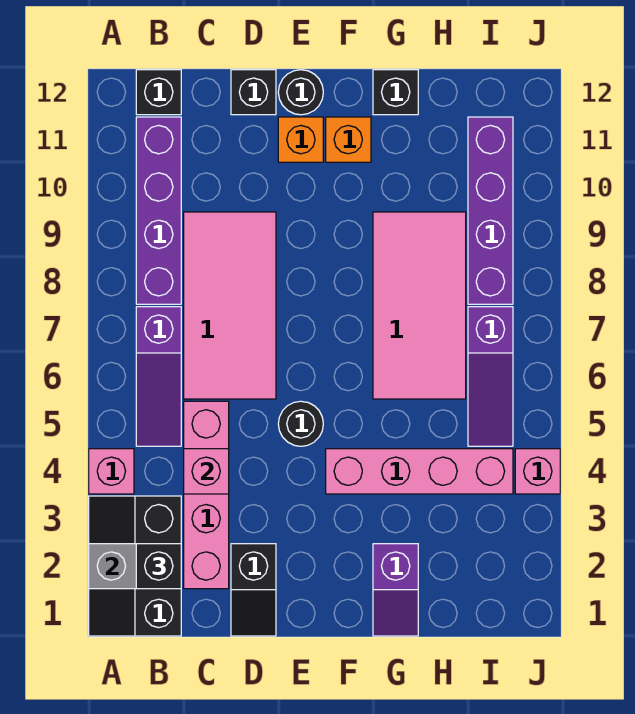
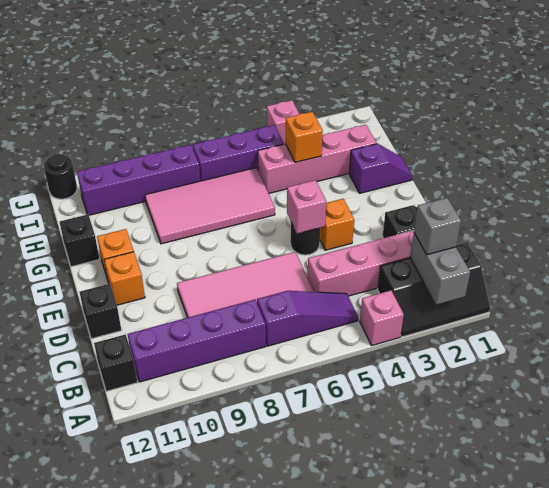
black 1x1 brick [136,544,181,589] -> grey 1x1 brick [414,198,461,255]
pink 1x1 brick [184,449,229,494] -> pink 1x1 brick moved to [287,180,326,234]
none -> orange 1x1 brick [320,199,354,250]
black 1x1 round brick [278,70,323,115] -> black 1x1 round brick moved to [44,154,77,199]
pink 1x4 brick [326,449,513,494] -> pink 1x4 brick turned to [258,125,377,193]
none -> orange 1x1 brick [286,112,323,162]
purple 1x3 slope [468,307,513,446] -> purple 1x3 brick [193,125,284,181]

